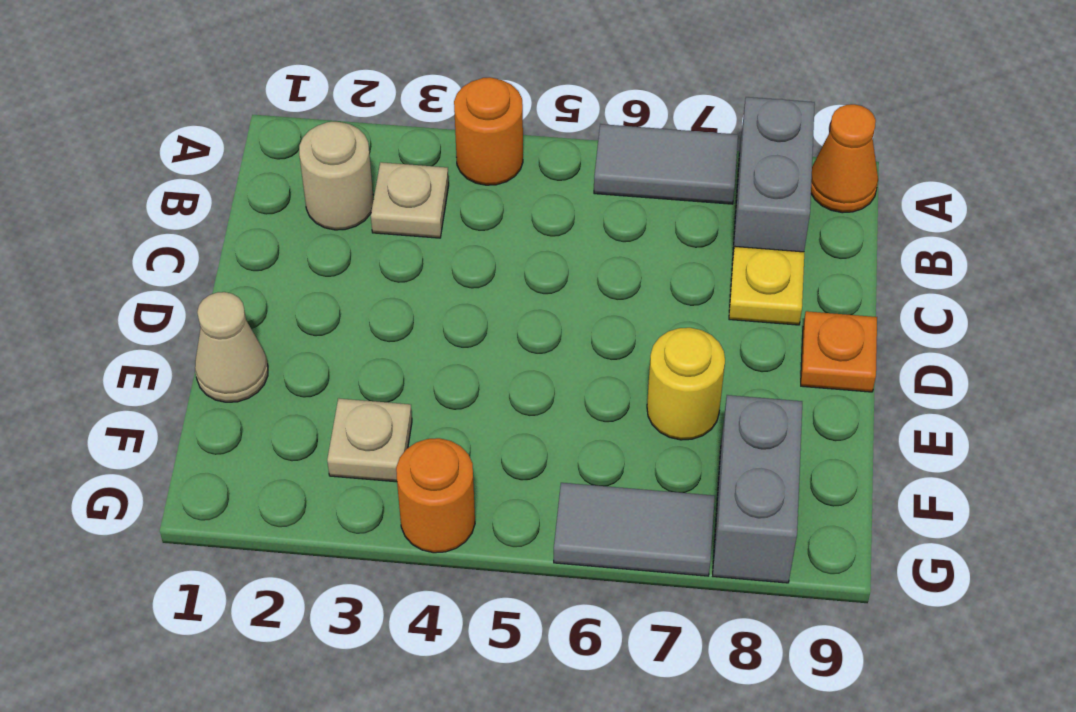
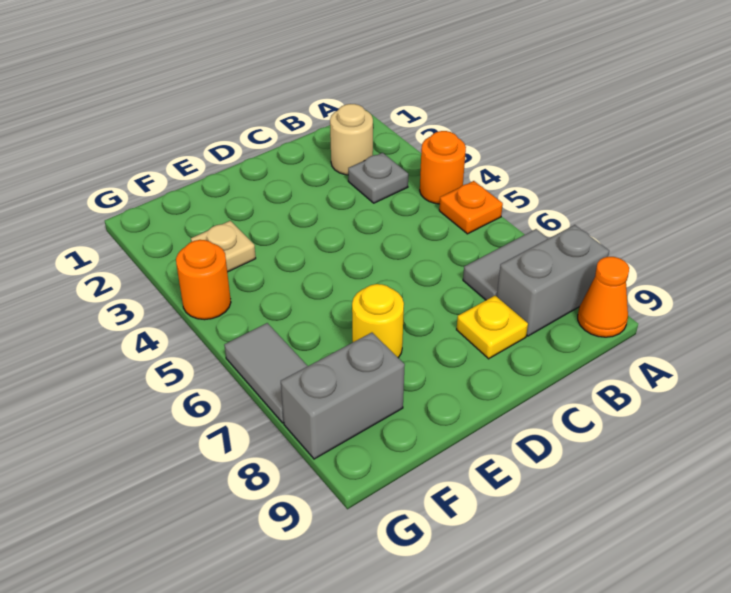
grey 1x2 tile [594,124,738,204] -> grey 1x2 tile turned to [463,229,548,300]
tan 1x1 plate [371,162,449,238] -> grey 1x1 plate [348,153,408,203]
orange 1x1 plate [801,311,877,392] -> orange 1x1 plate moved to [439,181,503,234]
tan 1x1 cone [195,292,268,402] -> none

